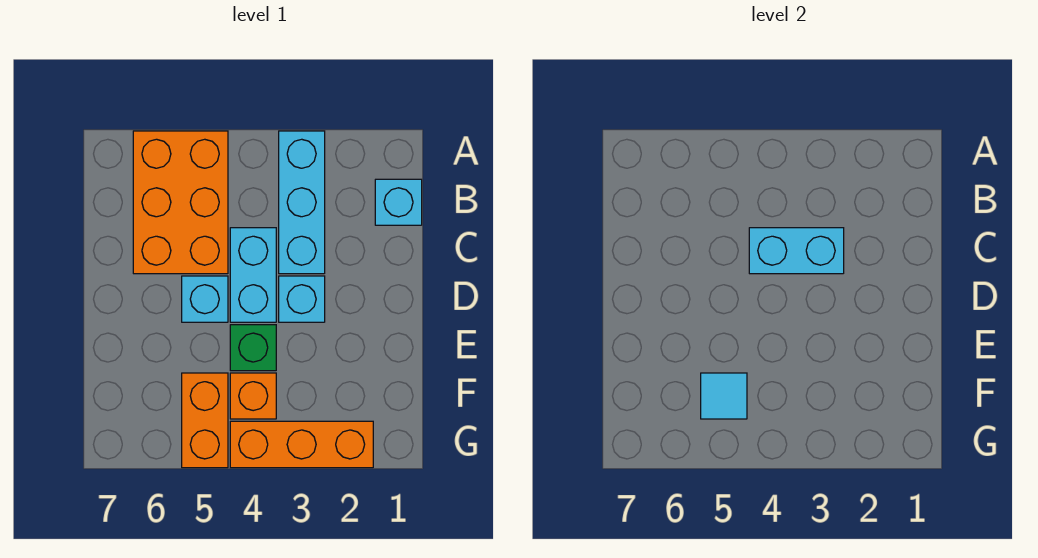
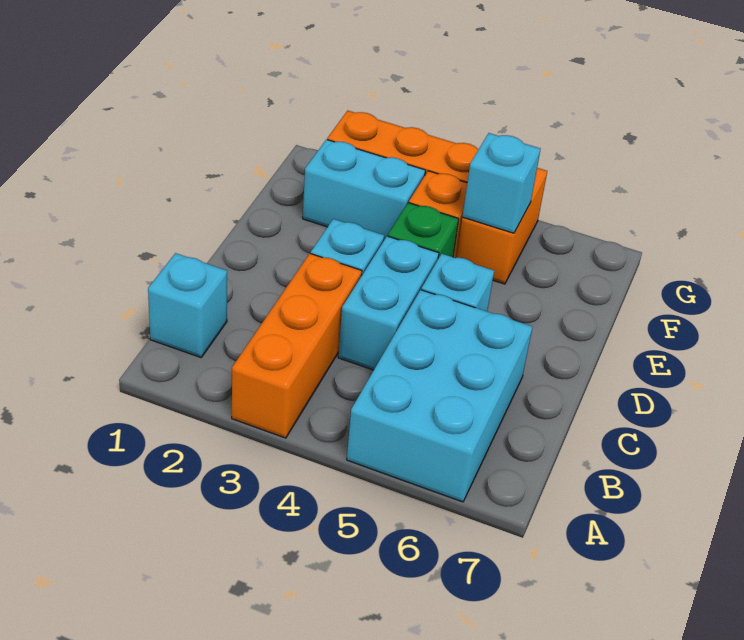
cyan 1x3 brick [279,131,325,274] -> orange 1x3 brick [232,253,362,438]
orange 2x3 brick [133,131,228,274] -> cyan 2x3 brick [347,290,532,502]
cyan 1x2 brick [749,228,844,274] -> cyan 1x2 brick moved to [303,140,425,240]
cyan 1x1 tile [701,373,747,419] -> cyan 1x1 brick [462,133,541,233]

